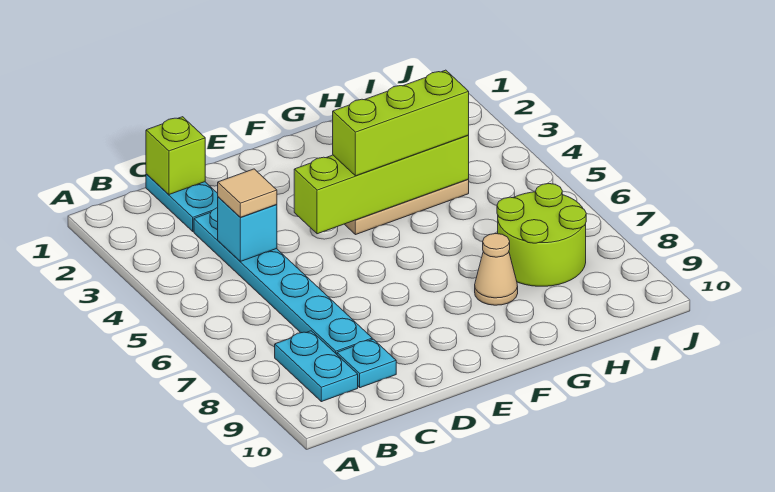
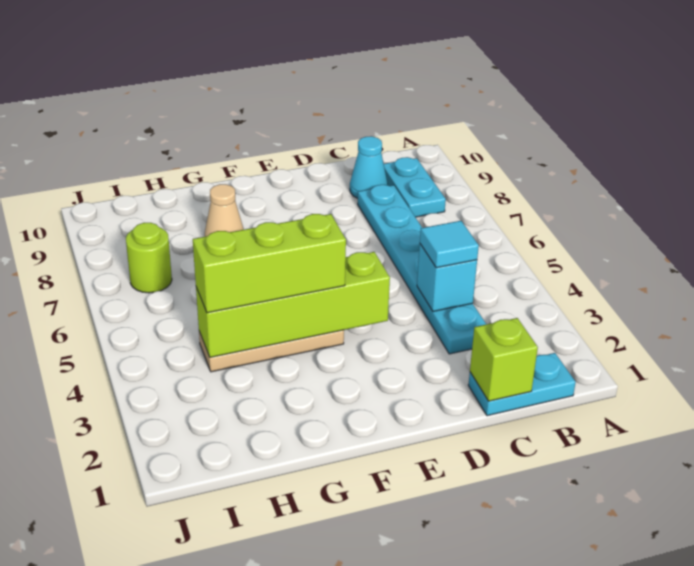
cyan 1x2 plate [146,174,218,231] -> cyan 1x2 plate turned to [468,353,576,416]
tan 1x1 tile [218,169,277,217] -> cyan 1x1 tile [420,221,479,268]
cyan 1x1 plate [337,339,396,388] -> cyan 1x1 cone [350,136,388,198]
lime 2x2 round brick [497,184,586,286] -> lime 1x1 round brick [126,223,172,293]

